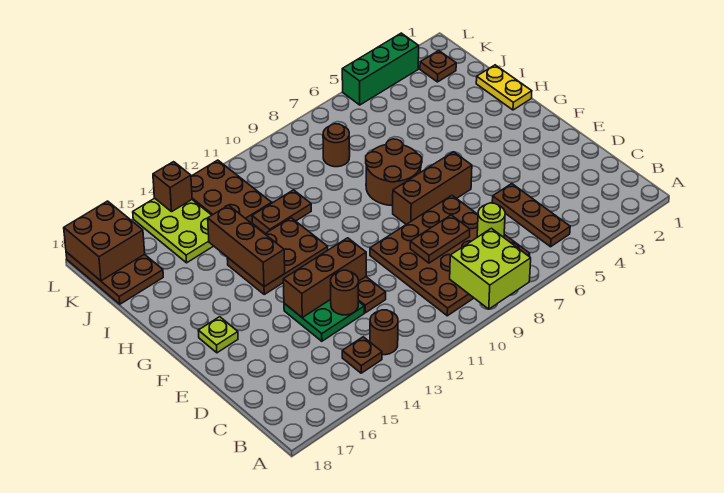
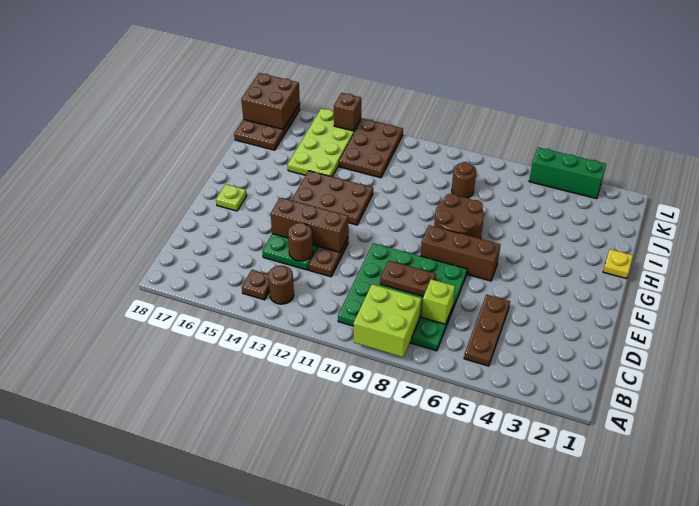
brown 4x4 plate [370,195,530,316] -> green 4x4 plate [338,243,467,351]
lime 1x1 round brick [477,203,505,237] -> lime 1x1 brick [421,279,455,324]
brown 1x3 brick [208,205,285,287] -> none
yellow 1x2 plate [476,65,532,110] -> yellow 1x1 plate [603,249,633,279]
brown 1x2 plate [252,190,311,233] -> none
lime 2x3 plate [133,198,213,263] -> lime 2x4 plate [288,108,361,177]
brown 1x1 plate [420,50,456,82] -> none

